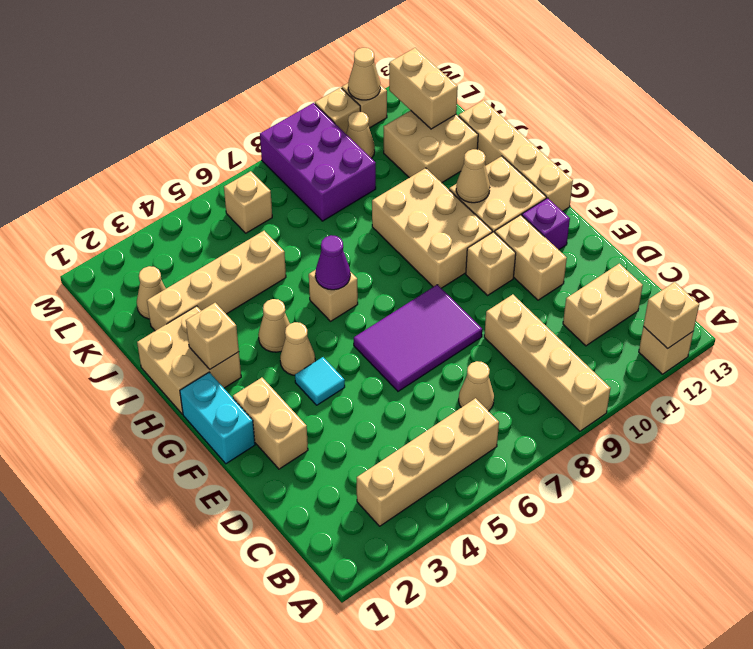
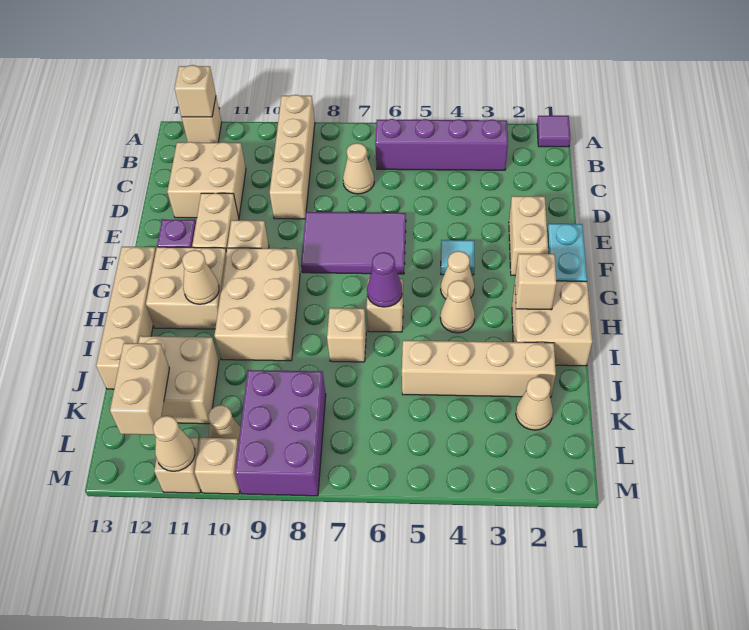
none -> purple 1x1 tile [537,116,571,147]
tan 1x4 brick [357,398,499,526] -> purple 1x4 brick [375,119,508,170]
tan 1x2 brick [563,264,643,346] -> tan 2x2 brick [167,142,246,218]
tan 1x1 brick [224,171,272,233] -> tan 1x1 brick moved to [327,308,366,362]

